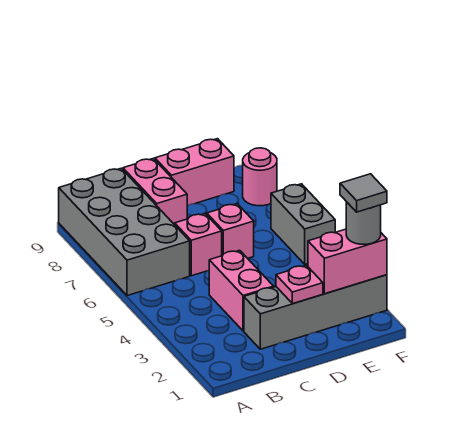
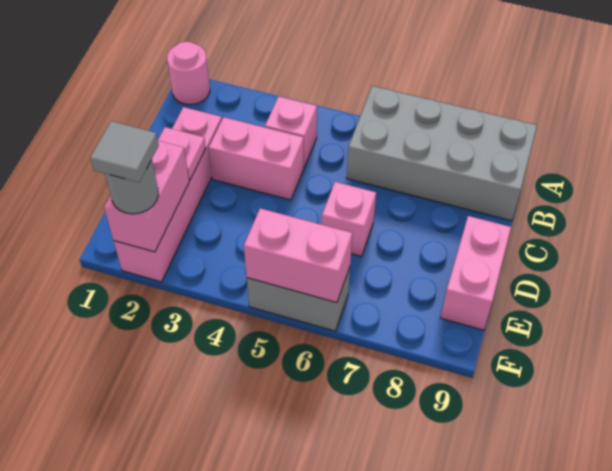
grey 1x4 brick [244,275,387,349] -> pink 1x4 brick [114,107,222,282]
pink 1x1 brick [175,214,222,276] -> pink 1x1 brick moved to [265,96,317,167]
pink 1x2 brick [123,158,187,225] -> pink 1x2 brick moved to [244,208,352,303]
pink 1x1 round brick [243,148,277,206] -> pink 1x1 round brick moved to [167,42,210,105]

